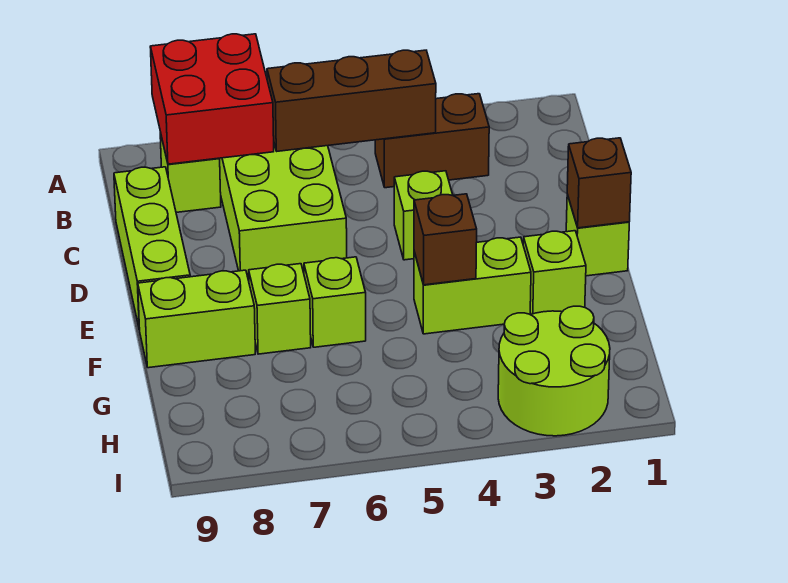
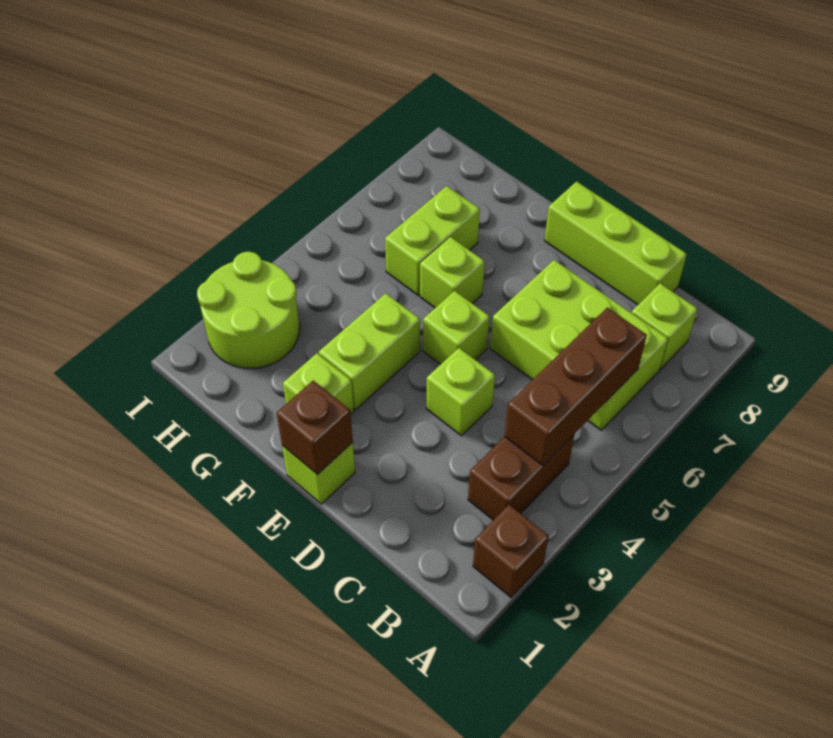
red 2x2 brick [150,34,274,164] -> none
brown 1x1 brick [414,194,477,285] -> brown 1x1 brick moved to [473,505,549,598]
lime 1x1 brick [249,264,311,354] -> lime 1x1 brick moved to [423,291,490,364]
lime 1x2 brick [138,270,255,368] -> lime 1x2 brick moved to [385,186,480,295]

